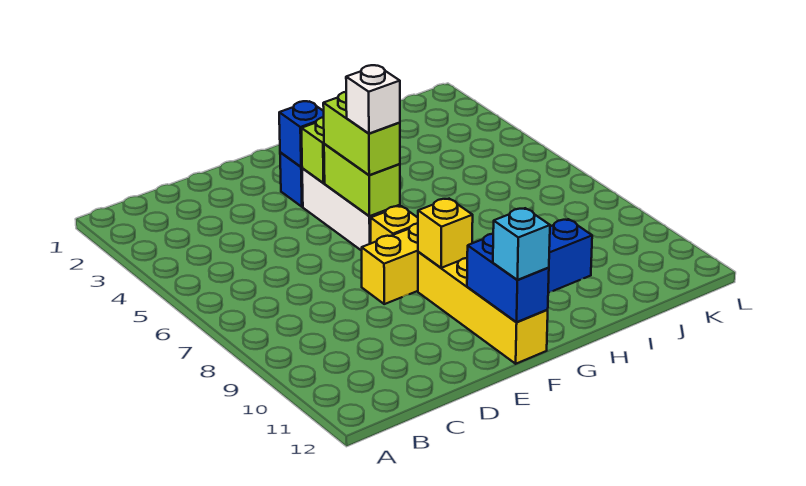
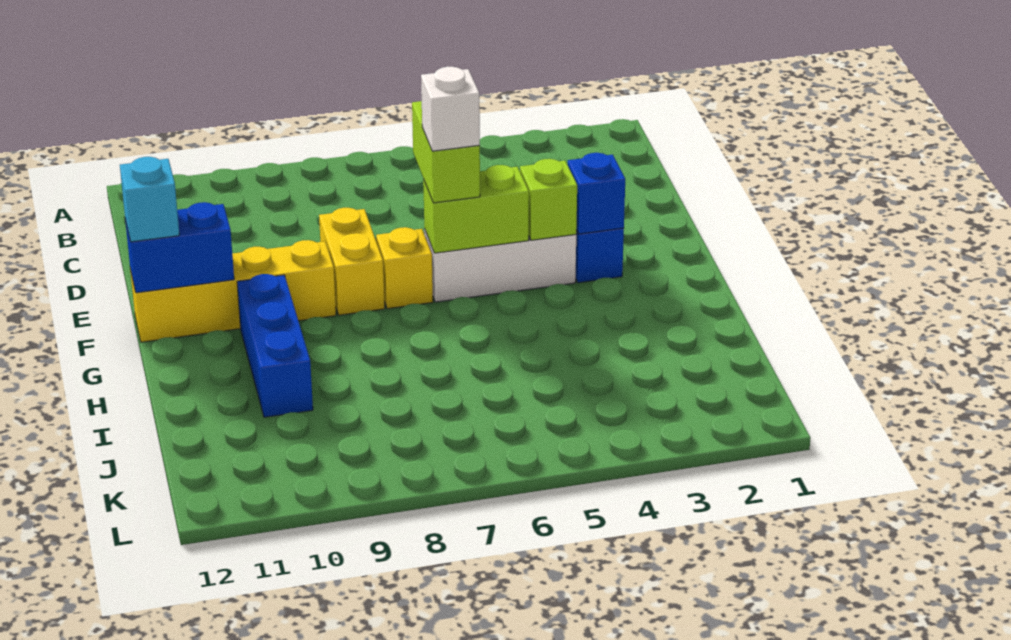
lime 1x2 brick [323,92,400,175] -> lime 1x2 brick turned to [412,101,480,203]
yellow 1x1 brick [418,199,473,268] -> none

